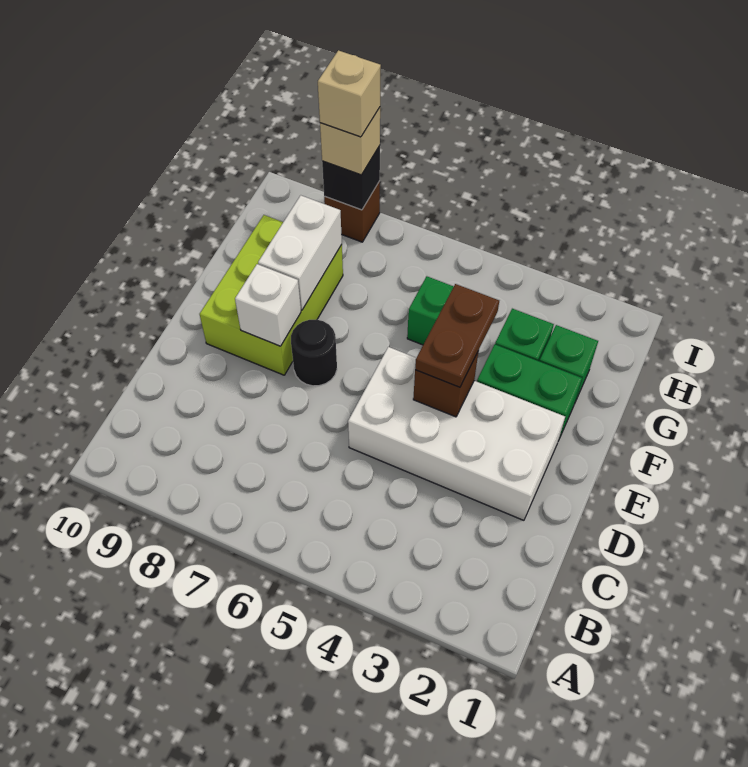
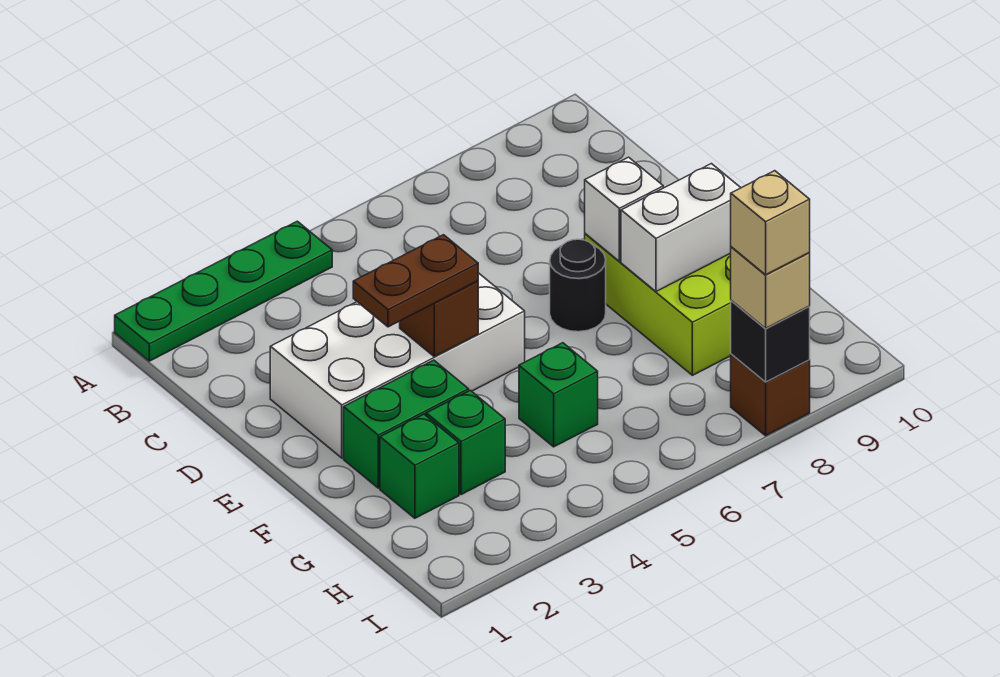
none -> green 1x4 plate [115,221,332,361]
brown 1x2 plate [415,284,499,387] -> brown 1x2 plate turned to [353,235,478,327]
white 1x2 brick [258,195,342,310] -> white 1x2 brick turned to [621,164,741,291]

